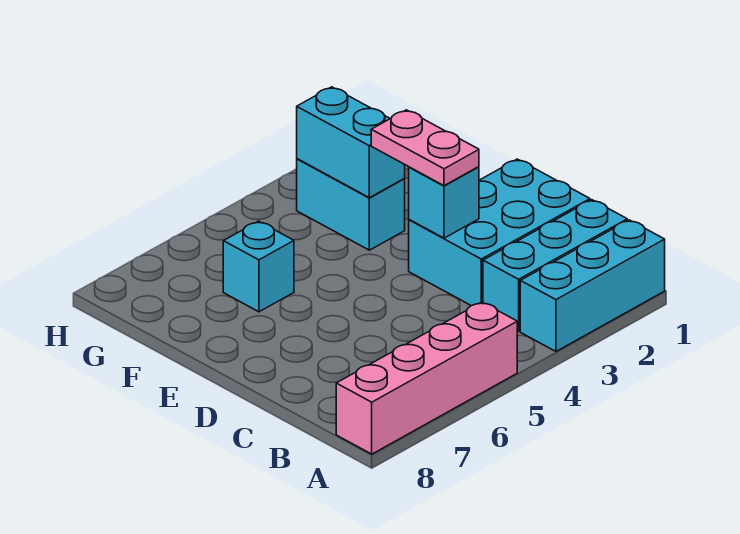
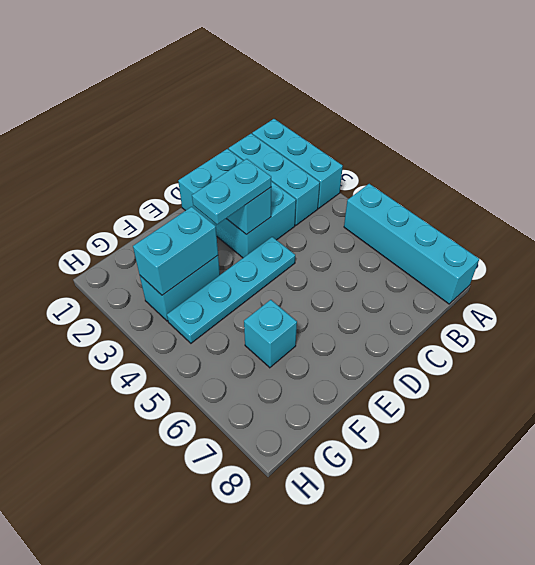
pink 1x4 brick [336,302,517,454] -> cyan 1x4 brick [344,184,479,304]
pink 1x2 plate [371,110,479,186] -> cyan 1x2 plate [192,159,271,224]
none -> cyan 1x4 plate [167,237,295,343]

